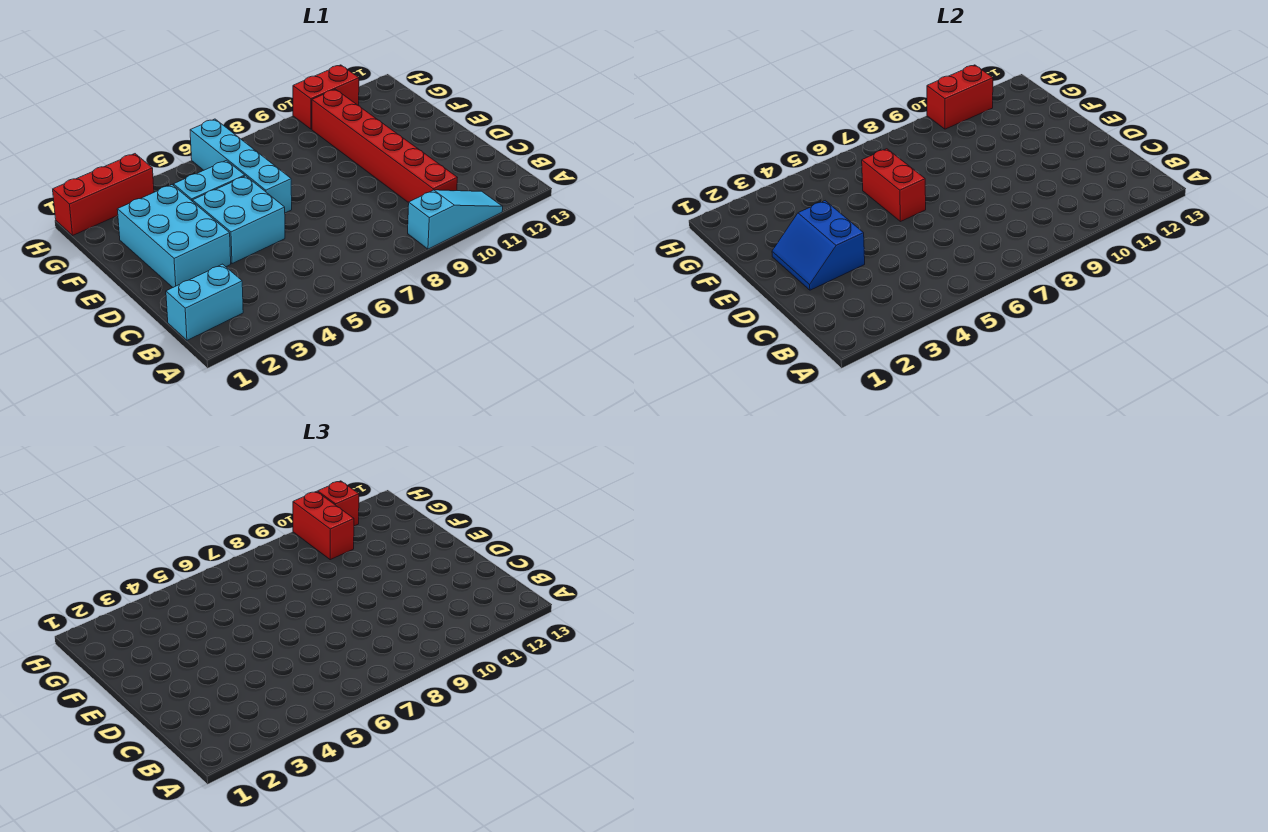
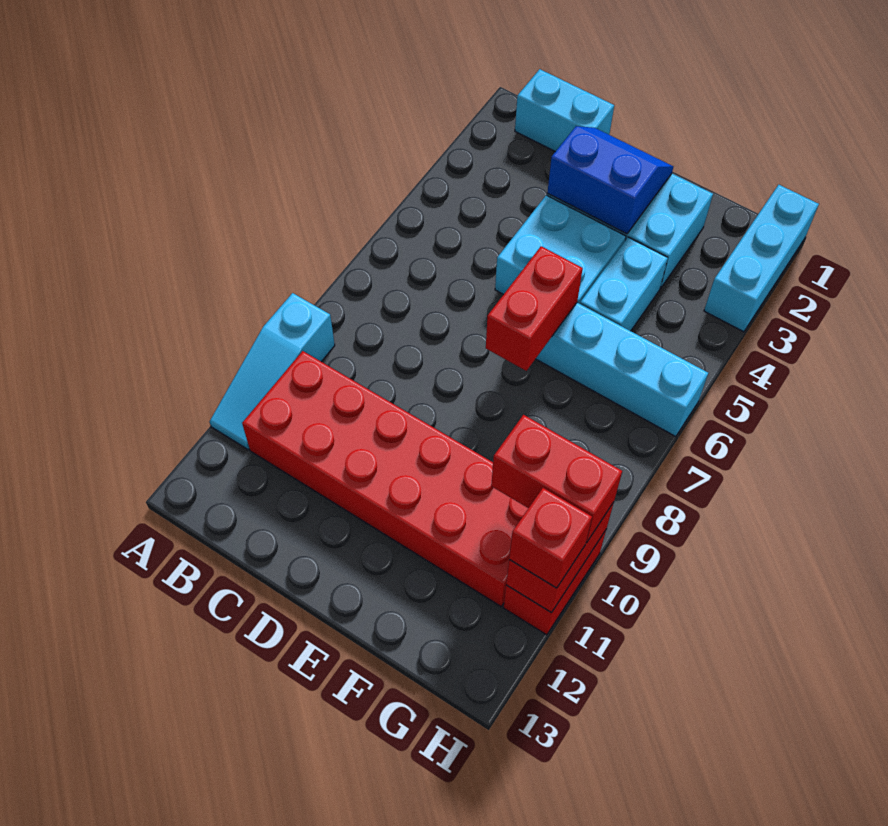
cyan 1x2 brick [166,264,243,340] -> cyan 1x2 brick turned to [515,69,614,152]
red 1x6 brick [312,89,458,203] -> red 2x6 brick [242,351,528,606]
red 1x2 brick [862,149,926,222] -> red 1x2 brick turned to [486,246,583,371]
red 1x3 brick [53,154,154,235] -> cyan 1x3 brick [704,185,819,332]

